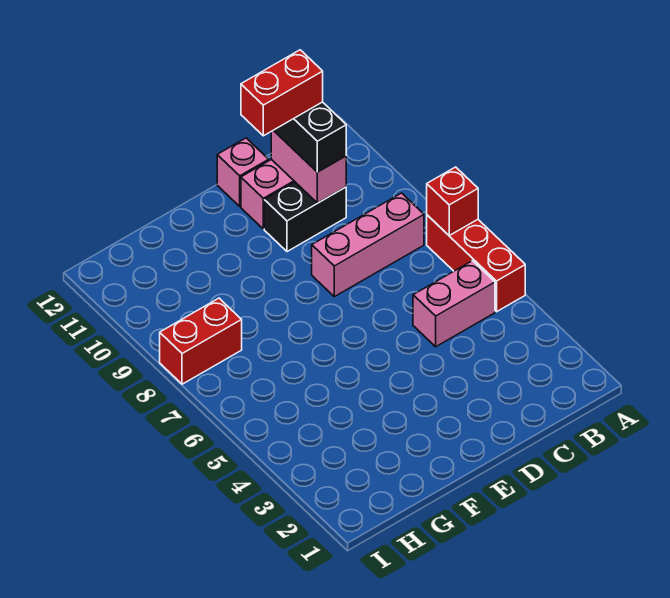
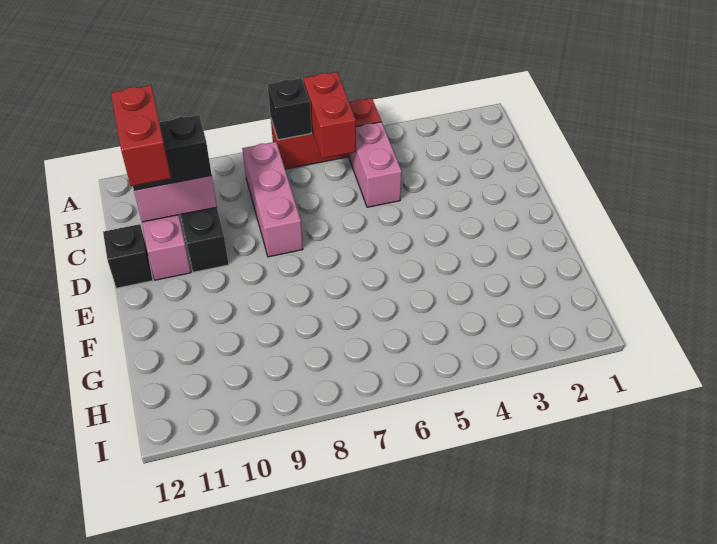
red 1x1 brick [427,167,478,235] -> black 1x1 brick [268,78,311,140]
pink 1x1 brick [217,138,269,206] -> black 1x1 brick [103,224,153,288]
red 1x2 brick [160,298,242,384] -> red 1x2 brick moved to [304,72,356,158]

